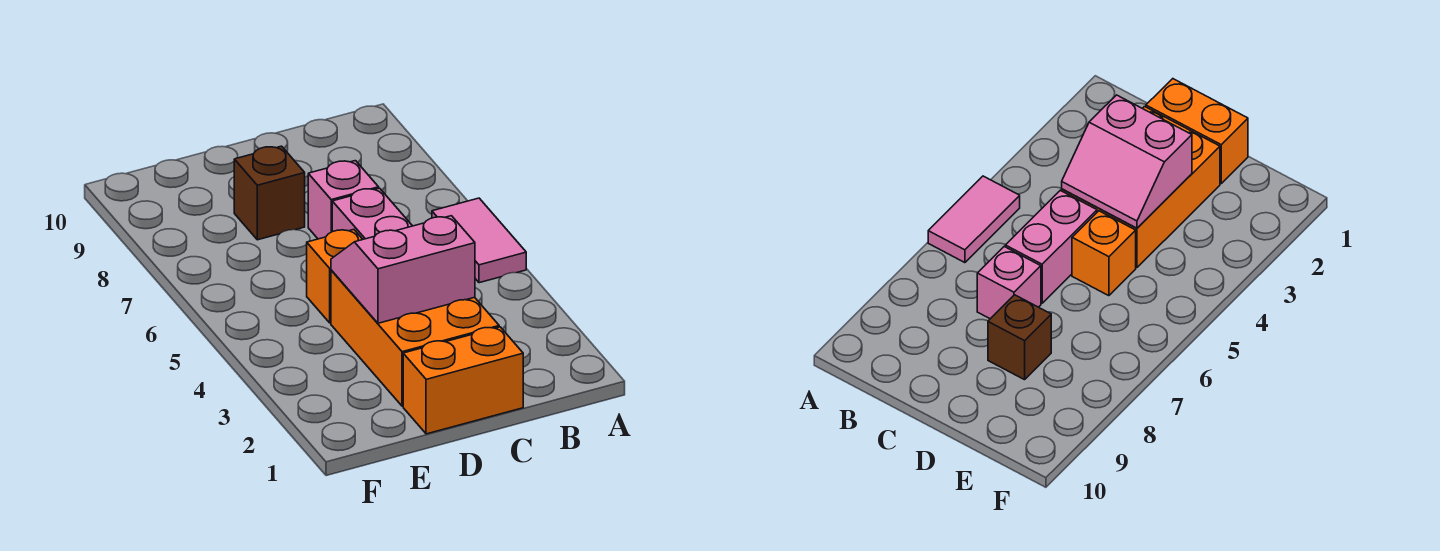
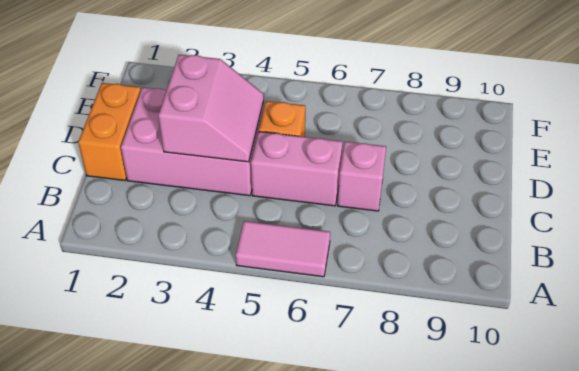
orange 2x3 brick [331,270,499,406] -> pink 2x3 brick [121,87,264,196]
brown 1x1 brick [234,146,305,240] -> none

